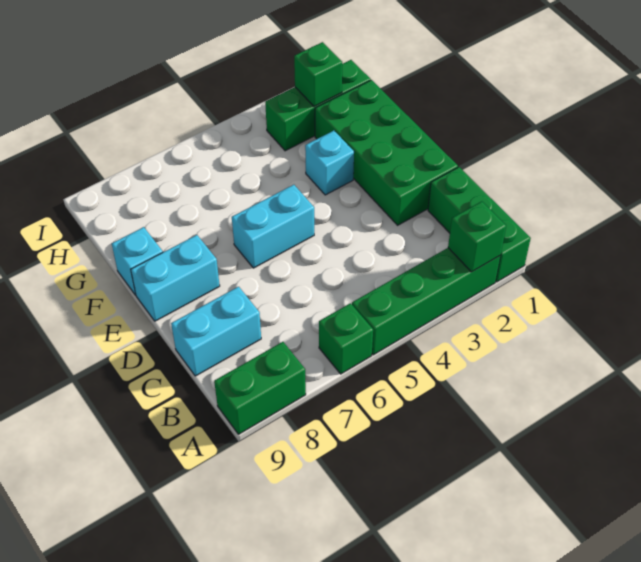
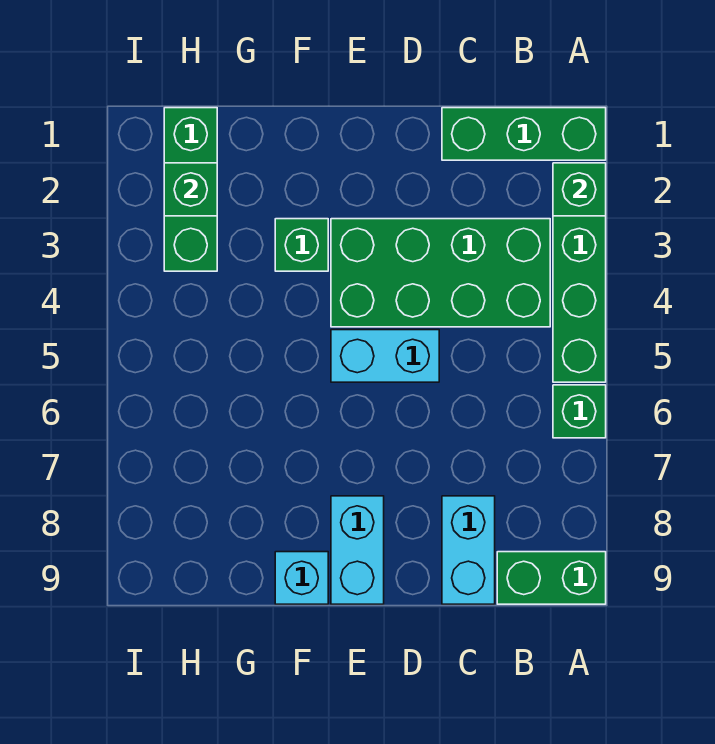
green 1x2 brick [214,342,306,434] -> green 1x2 brick turned to [497,552,606,604]
green 2x4 brick [315,80,458,225] -> green 2x4 brick moved to [331,219,550,327]
cyan 1x2 brick [232,185,314,268] -> cyan 1x2 brick turned to [331,330,439,382]
cyan 1x1 brick [305,131,354,195] -> green 1x1 brick [275,219,328,271]

